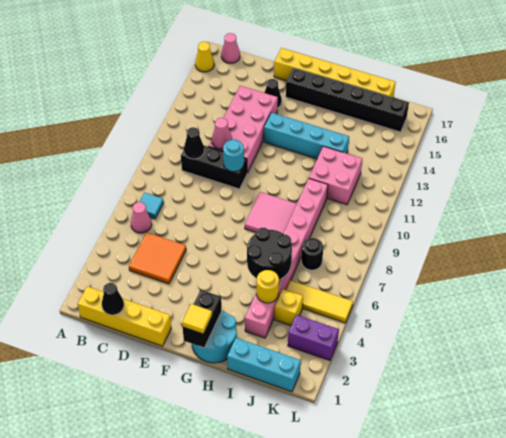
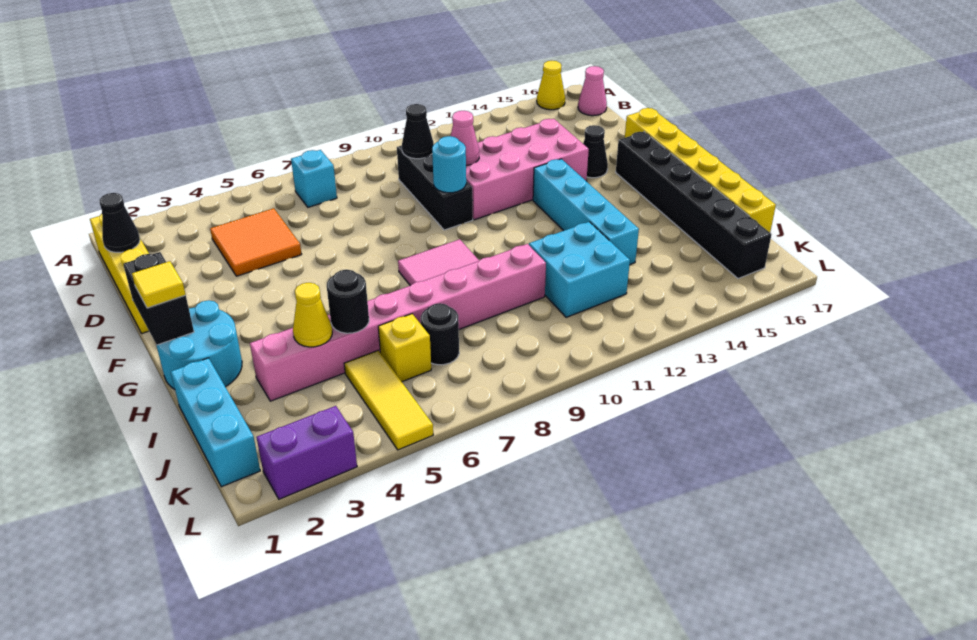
pink 1x1 cone [131,202,152,233] -> none
cyan 1x1 tile [140,193,164,219] -> cyan 1x1 brick [291,150,337,207]
black 1x2 brick [183,290,222,348] -> black 1x2 brick turned to [123,252,194,345]
black 2x2 round brick [247,228,292,280] -> black 1x1 round brick [327,269,369,333]
yellow 1x1 round brick [257,270,279,303] -> yellow 1x1 cone [293,283,332,347]
pink 2x2 brick [309,146,362,205] -> cyan 2x2 brick [529,222,630,317]
yellow 1x1 brick [275,289,303,326] -> yellow 1x1 brick moved to [378,314,431,382]
purple 1x2 brick [288,315,339,360] -> purple 1x2 brick turned to [257,406,357,499]

